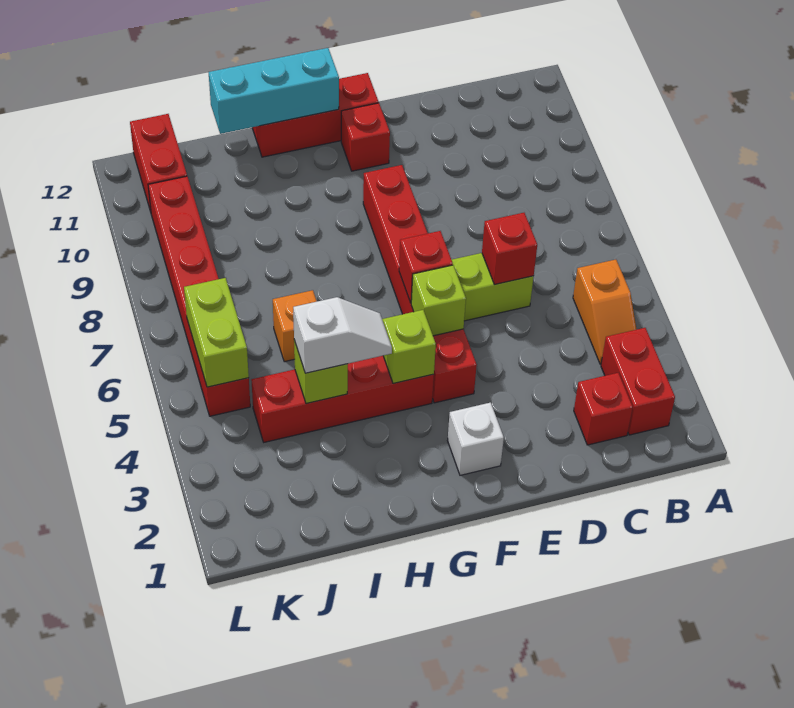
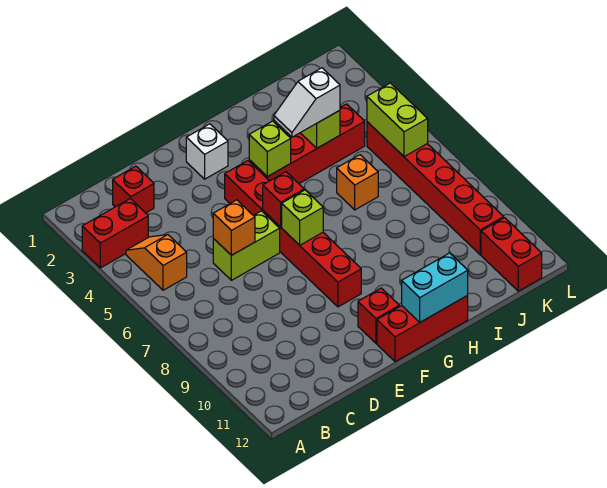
red 1x2 brick [601,328,675,435] -> red 1x2 brick turned to [82,198,148,268]
red 1x1 brick [482,213,537,284] -> orange 1x1 brick [213,200,255,255]
lime 1x1 brick [411,265,466,336] -> lime 1x1 brick moved to [282,190,323,245]
cyan 1x3 brick [209,48,339,134] -> cyan 1x2 brick [402,253,468,322]

